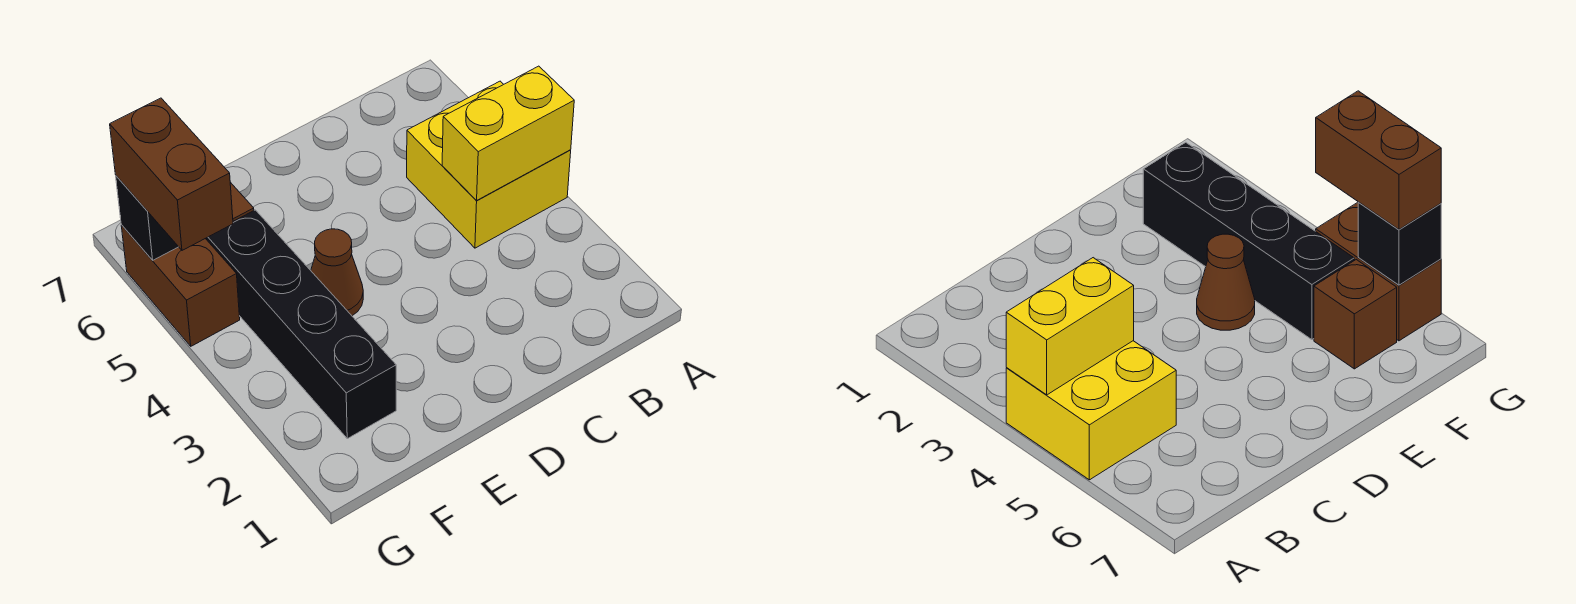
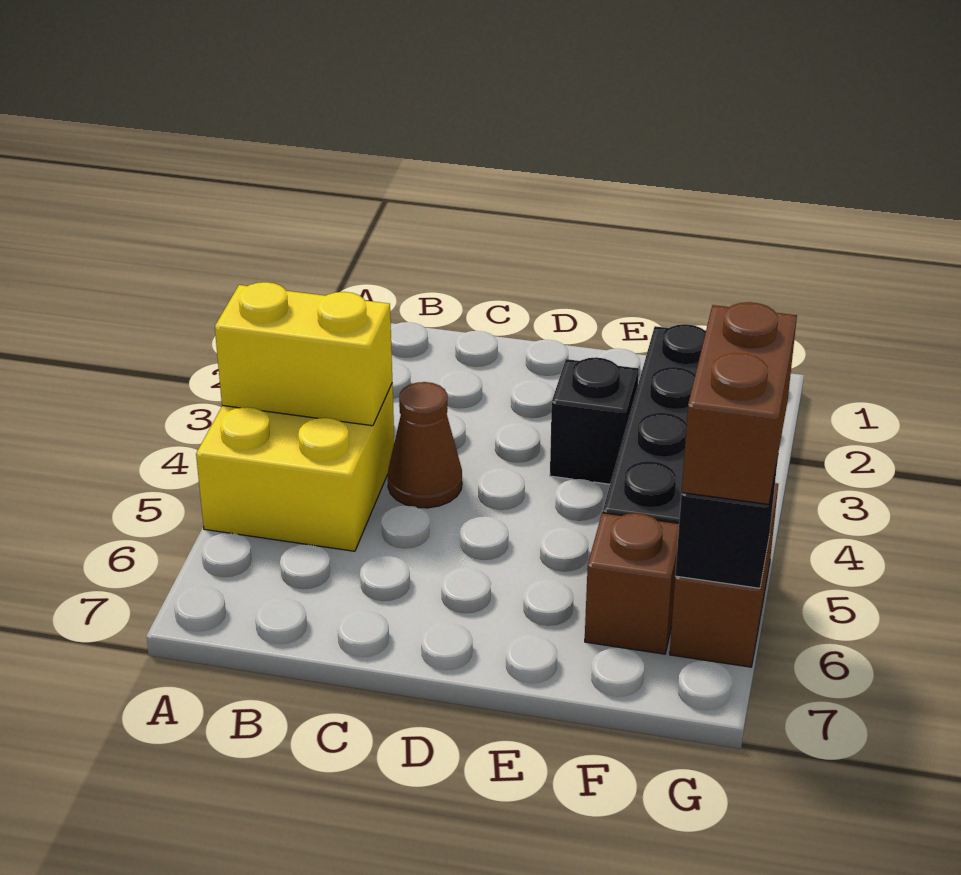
none -> black 1x1 brick [550,357,639,484]
brown 1x1 cone [311,229,363,316] -> brown 1x1 cone moved to [388,382,462,508]

